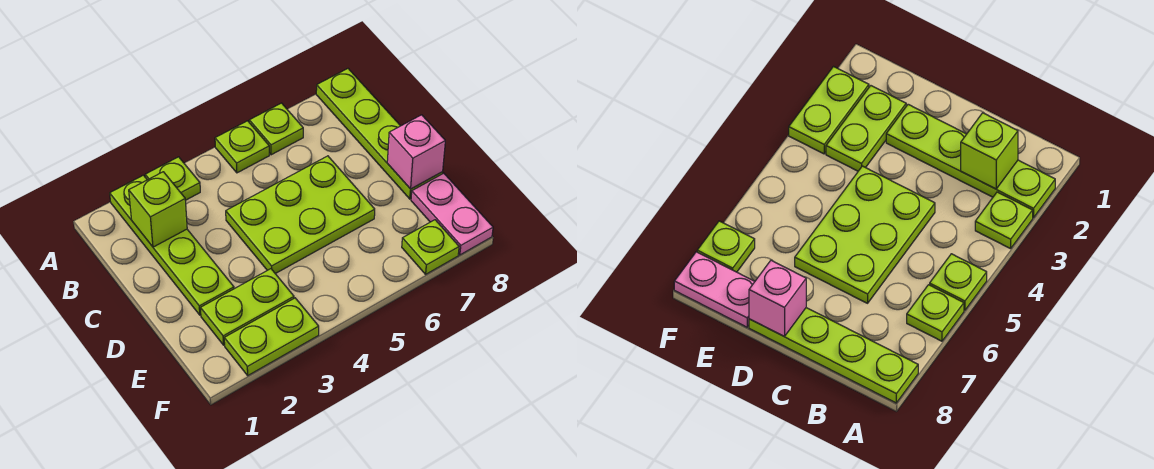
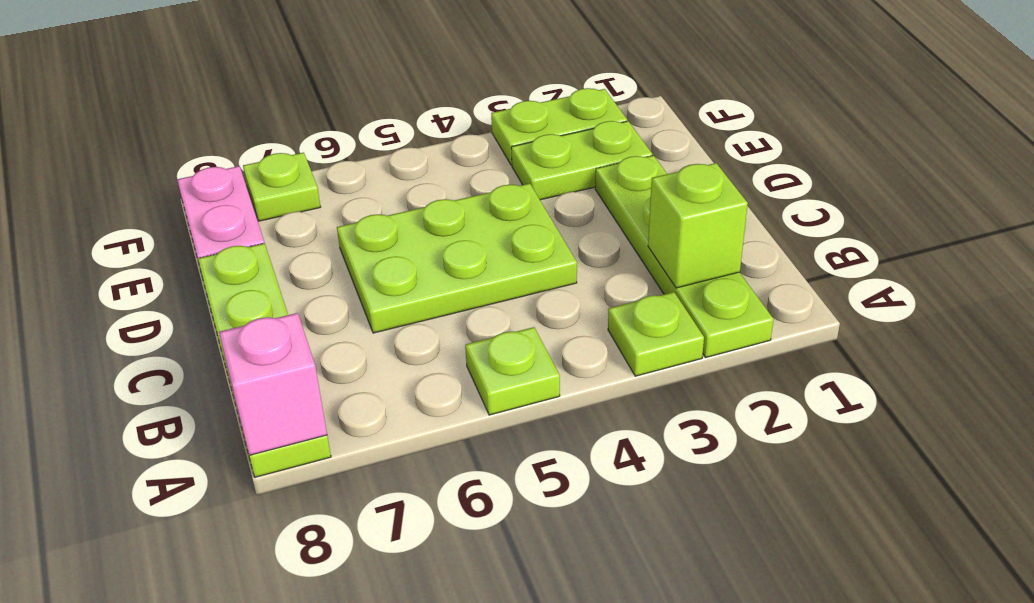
lime 1x1 plate [249,103,303,155] -> none
pink 1x1 brick [387,115,445,189] -> pink 1x1 brick moved to [219,313,327,455]

